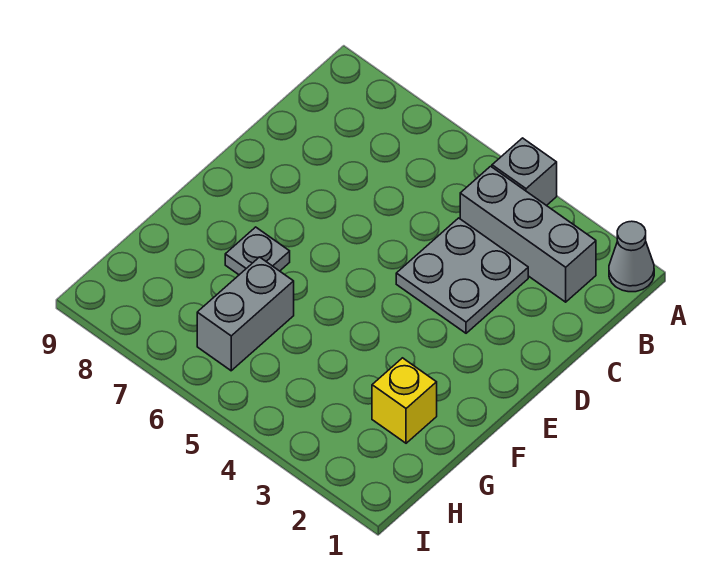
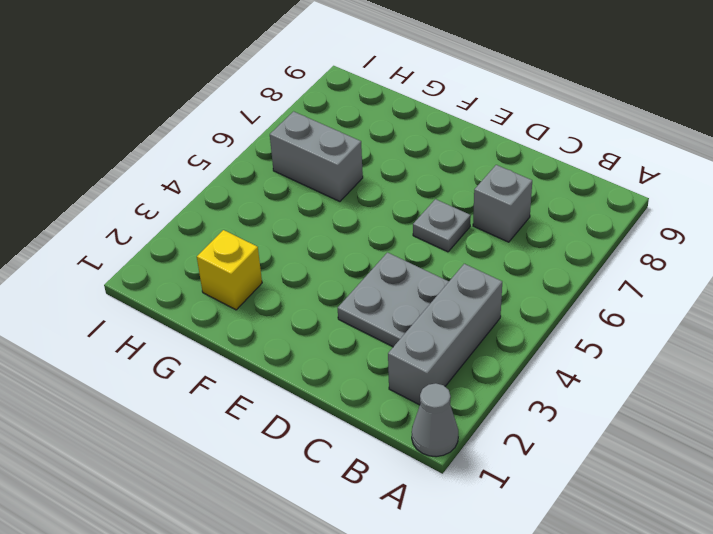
grey 1x1 brick [492,138,557,206] -> grey 1x1 brick moved to [473,165,532,242]
grey 1x1 plate [225,227,290,275] -> grey 1x1 plate moved to [413,199,471,252]

